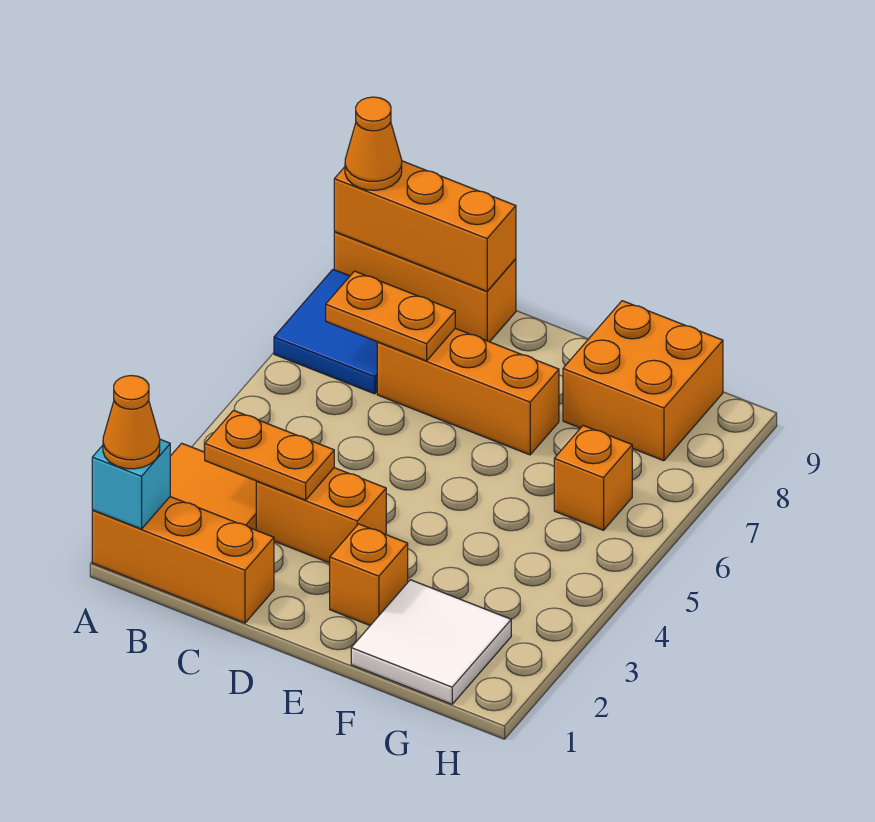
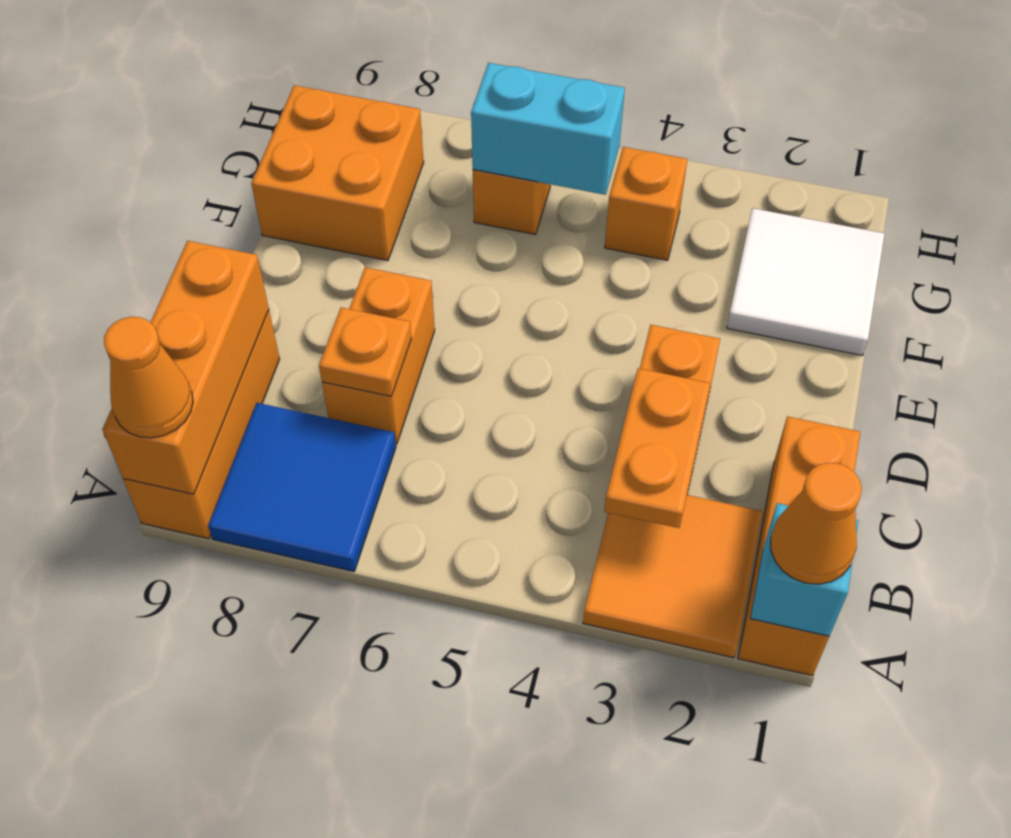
orange 1x2 plate [326,271,455,361] -> orange 1x1 plate [319,307,411,397]
orange 1x3 brick [377,328,559,455] -> orange 1x2 brick [322,267,435,444]
orange 1x1 brick [330,524,408,625] -> orange 1x1 brick moved to [605,147,687,260]
none -> cyan 1x2 brick [471,63,625,195]

